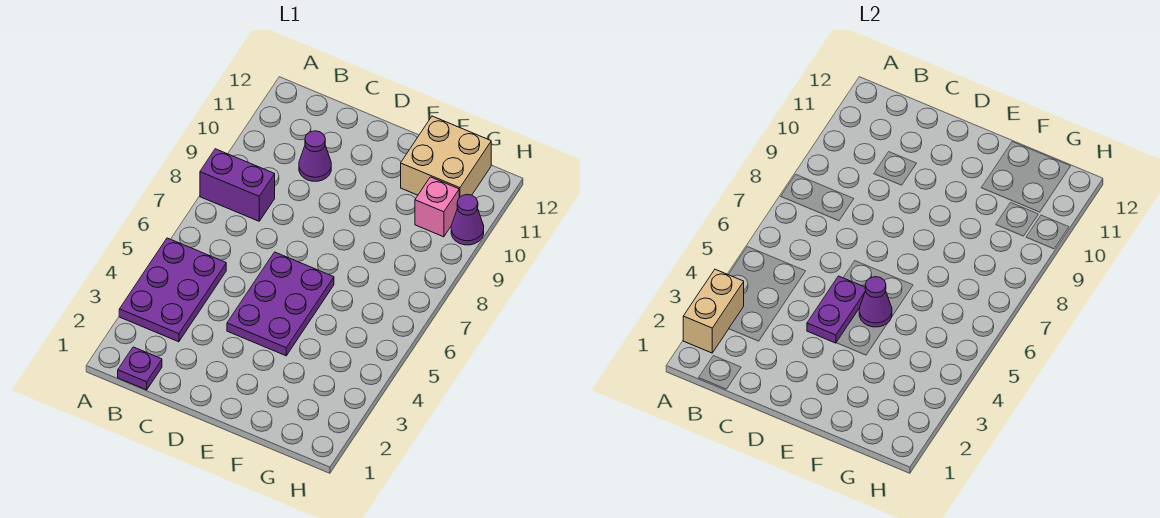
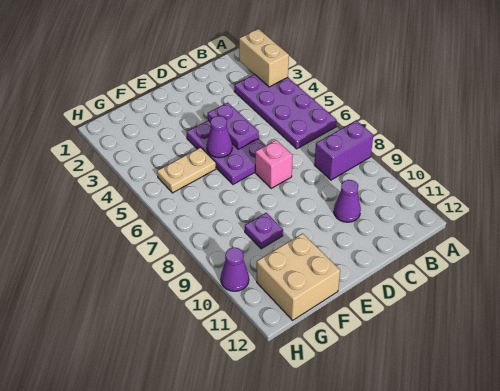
purple 2x3 plate [119,238,226,342] -> purple 2x4 plate [234,74,337,149]
purple 1x1 plate [118,347,162,390] -> purple 1x1 plate moved to [245,213,283,249]
none -> tan 1x2 plate [157,147,216,193]
pink 1x1 brick [415,177,459,237] -> pink 1x1 brick moved to [255,140,293,188]

